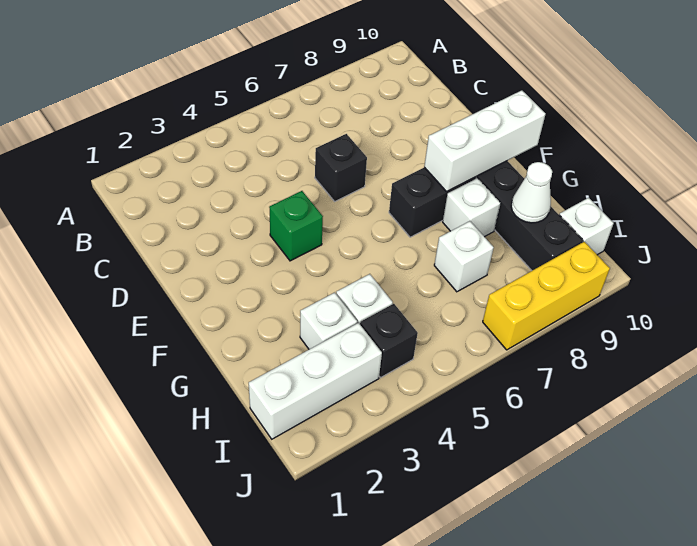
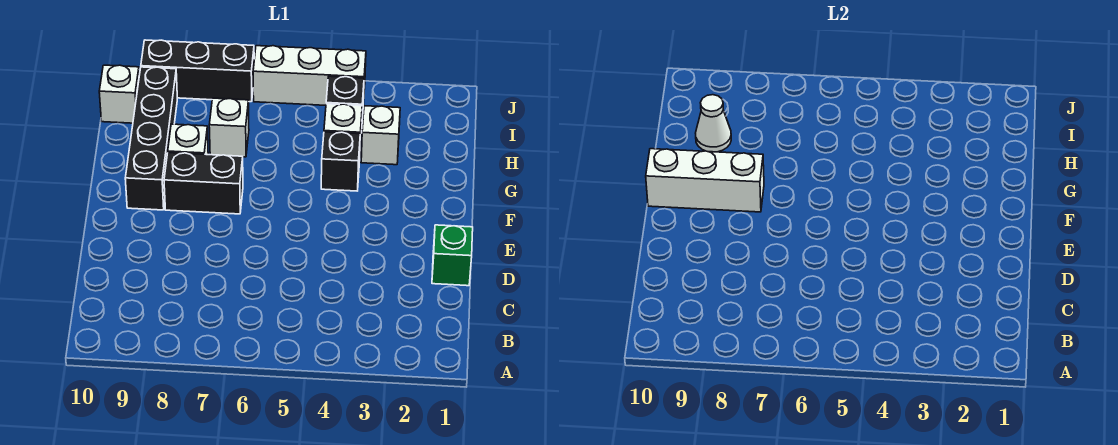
black 1x1 brick [315,134,367,201] -> black 1x1 brick moved to [321,132,360,191]
green 1x1 brick [269,191,323,261] -> green 1x1 brick moved to [432,225,473,286]
white 1x3 brick [249,323,382,439] -> white 1x3 brick moved to [253,46,366,105]
yellow 1x3 brick [483,242,610,350] -> black 1x3 brick [141,40,254,102]

